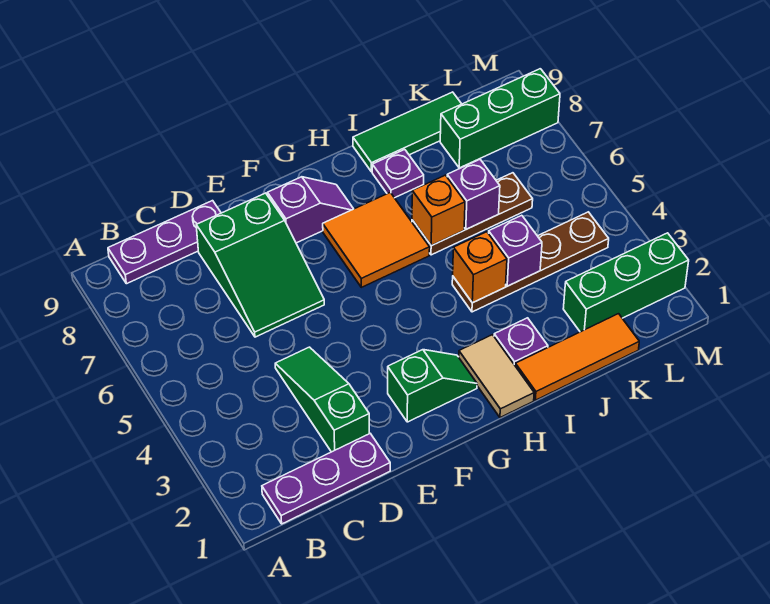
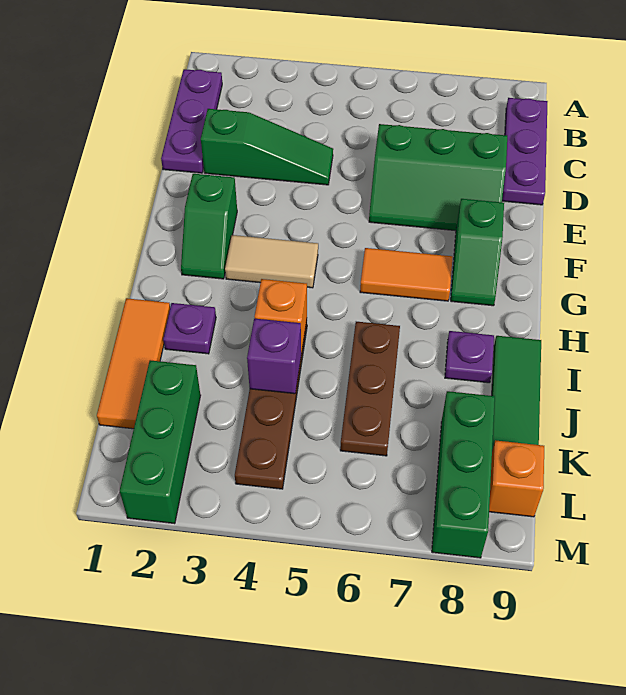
green 2x3 slope [196,193,324,337] -> green 2x3 slope turned to [369,124,507,231]
purple 1x2 slope [267,177,353,243] -> green 1x2 slope [451,199,504,306]
orange 2x2 tile [323,193,430,287] -> orange 1x2 tile [360,248,453,301]
tan 1x2 tile [459,335,534,418] -> tan 1x2 tile moved to [225,235,318,288]
orange 1x1 brick [412,175,465,246] -> orange 1x1 brick moved to [489,440,544,517]
purple 1x1 brick [447,160,500,229] -> none

